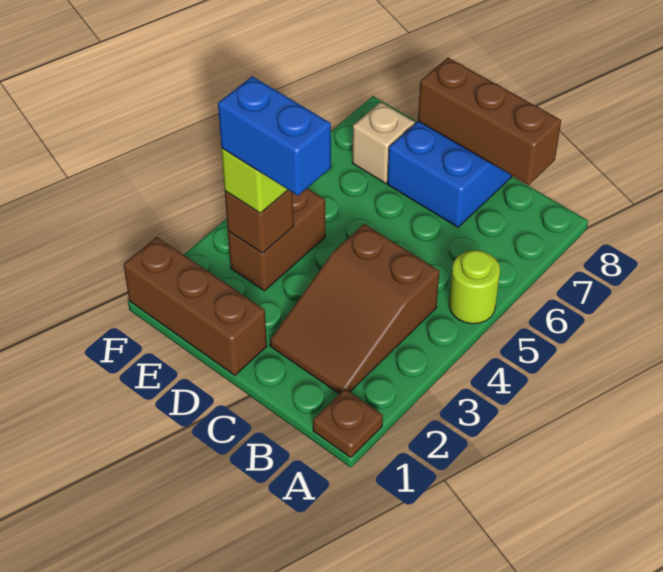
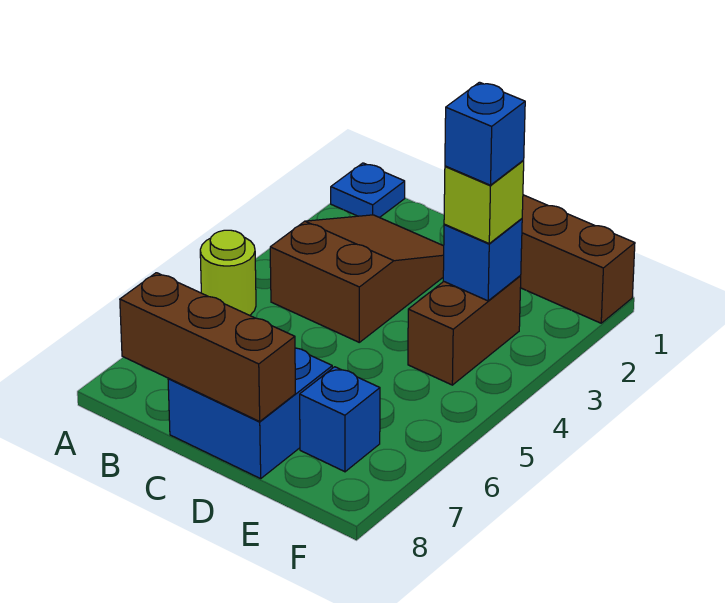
brown 1x1 plate [313,389,383,458] -> blue 1x1 plate [331,163,405,218]
blue 1x2 brick [218,76,331,196] -> blue 1x1 brick [445,82,525,185]
brown 1x1 brick [225,190,294,253] -> blue 1x1 brick [443,219,522,301]
tan 1x1 brick [352,102,415,183] -> blue 1x1 brick [300,367,380,472]

